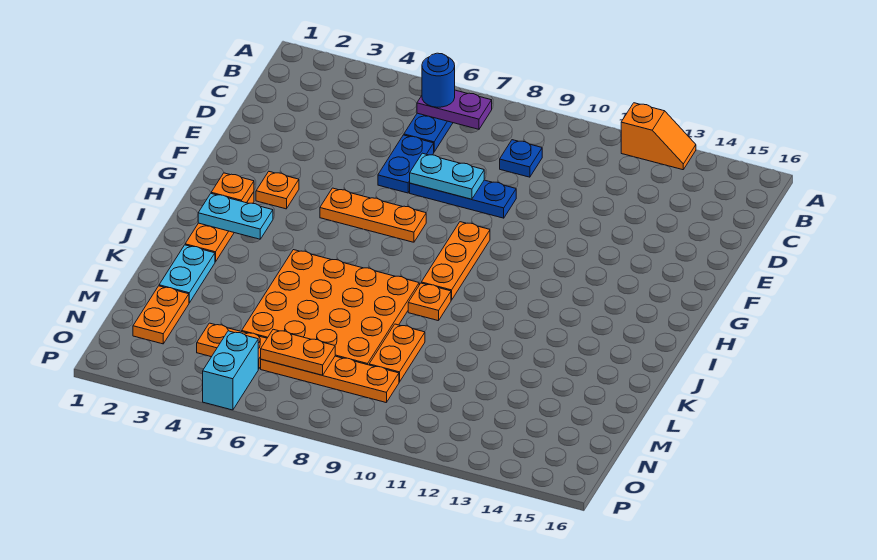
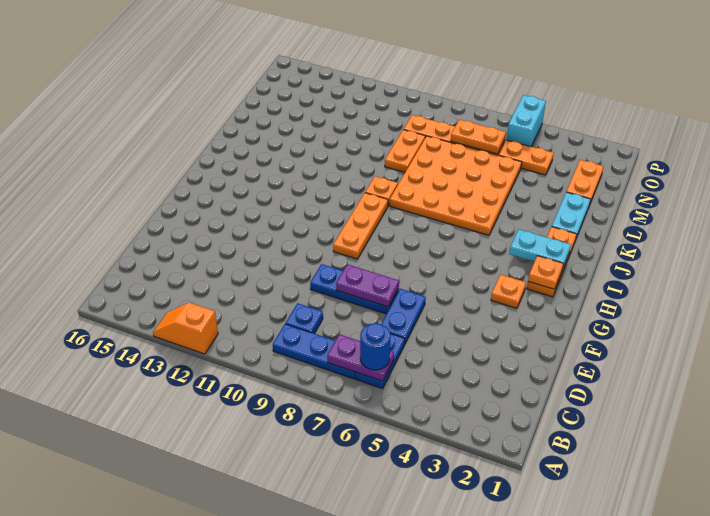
none -> blue 1x3 plate [273,324,356,379]
cyan 1x2 plate [410,153,484,199] -> purple 1x2 plate [336,264,399,307]
orange 1x3 plate [320,188,426,242] -> none

